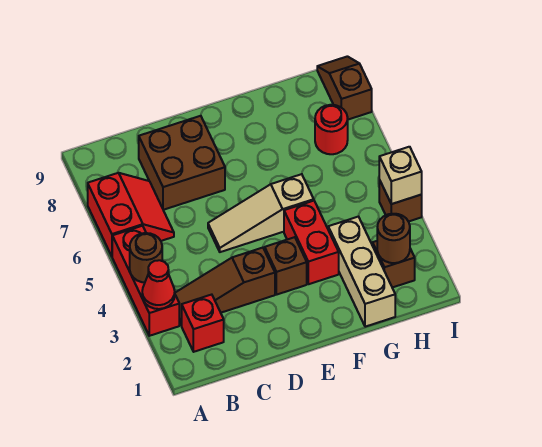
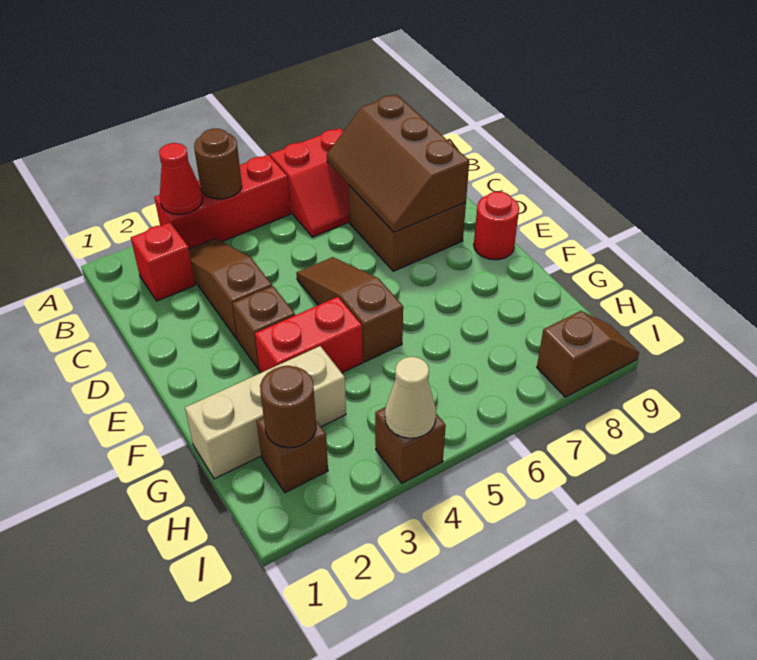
none -> brown 2x3 slope [327,94,469,232]
tan 1x3 slope [208,174,314,252] -> brown 1x3 slope [296,257,403,362]
red 1x1 round brick [315,105,348,154] -> red 1x1 round brick moved to [474,192,519,260]
tan 1x1 brick [379,147,422,204] -> tan 1x1 cone [385,357,436,438]

